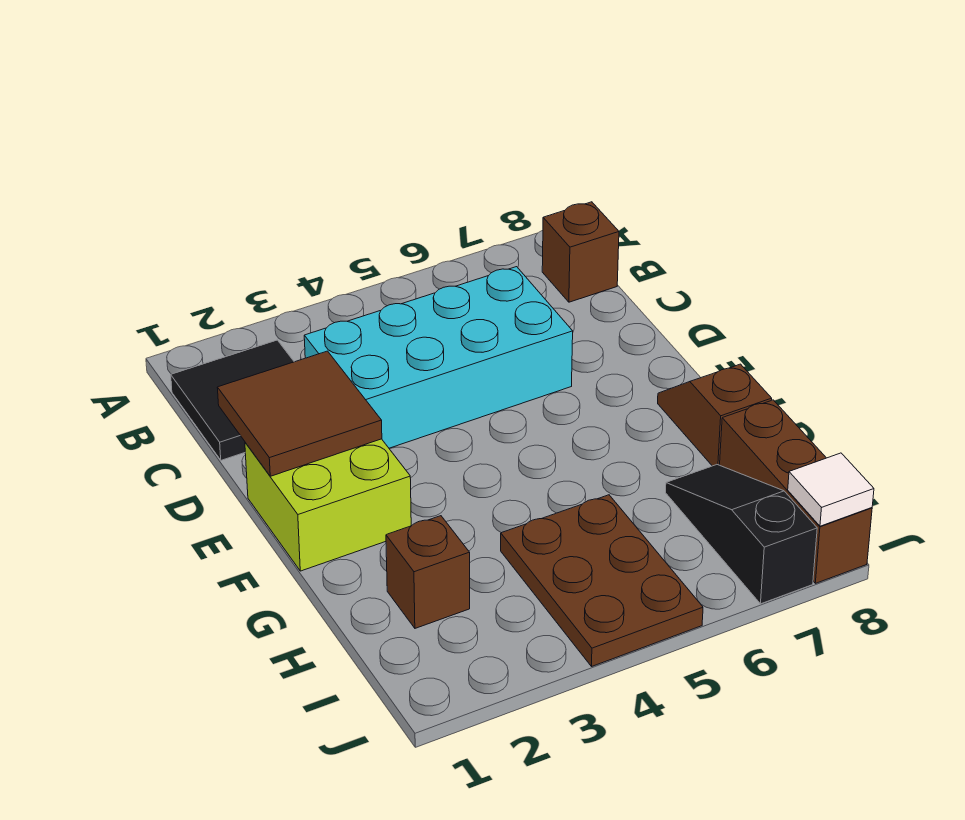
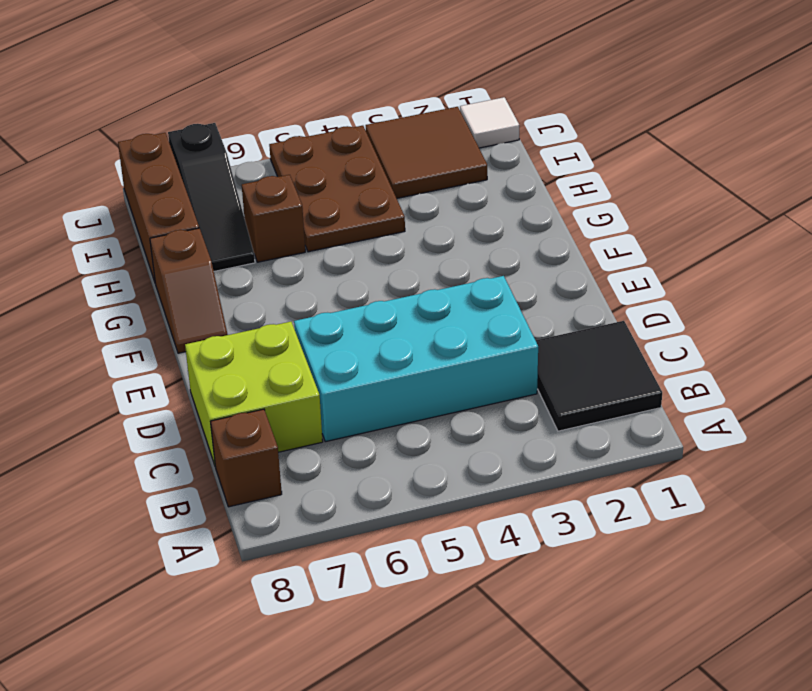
brown 2x2 tile [217,351,382,476] -> brown 2x2 tile moved to [366,107,487,198]
lime 2x2 brick [245,439,411,571] -> lime 2x2 brick moved to [185,322,323,465]
brown 1x1 brick [386,516,470,628] -> brown 1x1 brick moved to [242,175,305,262]
white 1x1 tile [788,453,874,526] -> white 1x1 tile moved to [460,97,519,148]

